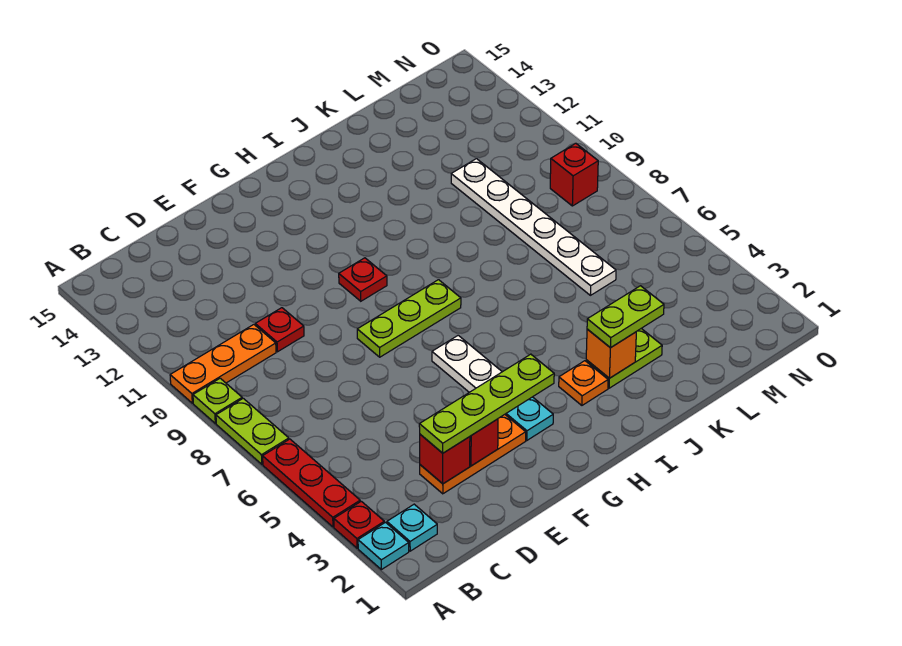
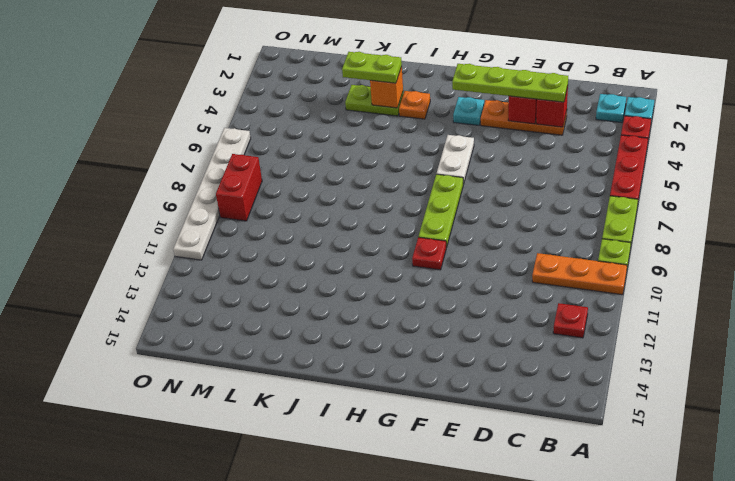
red 1x1 plate [255,308,304,352] -> red 1x1 plate moved to [553,303,588,338]
lime 1x3 plate [357,280,461,357] -> lime 1x3 plate turned to [418,174,463,247]
white 1x6 plate [451,159,616,295] -> white 1x6 plate moved to [173,128,251,260]
red 1x1 brick [550,143,598,206] -> red 1x2 brick [216,154,262,221]

